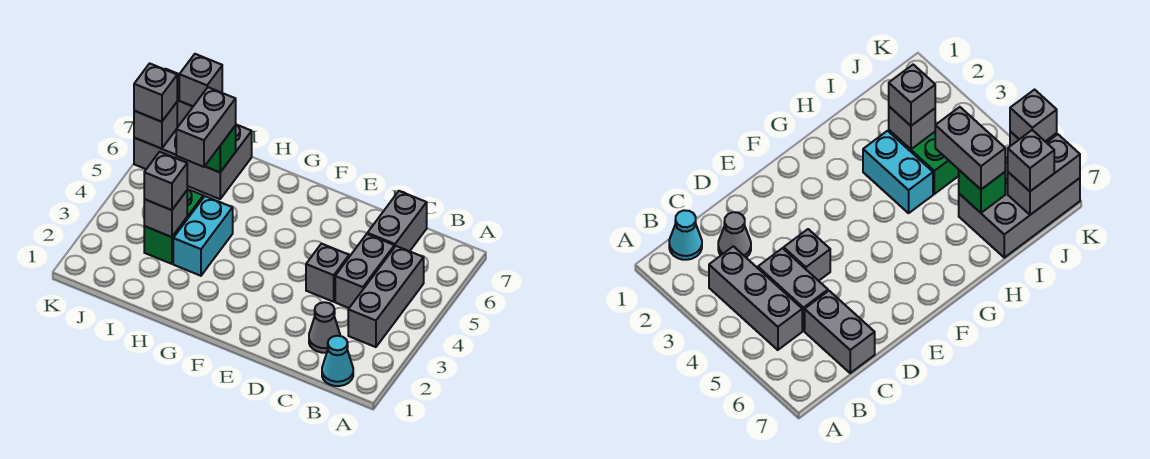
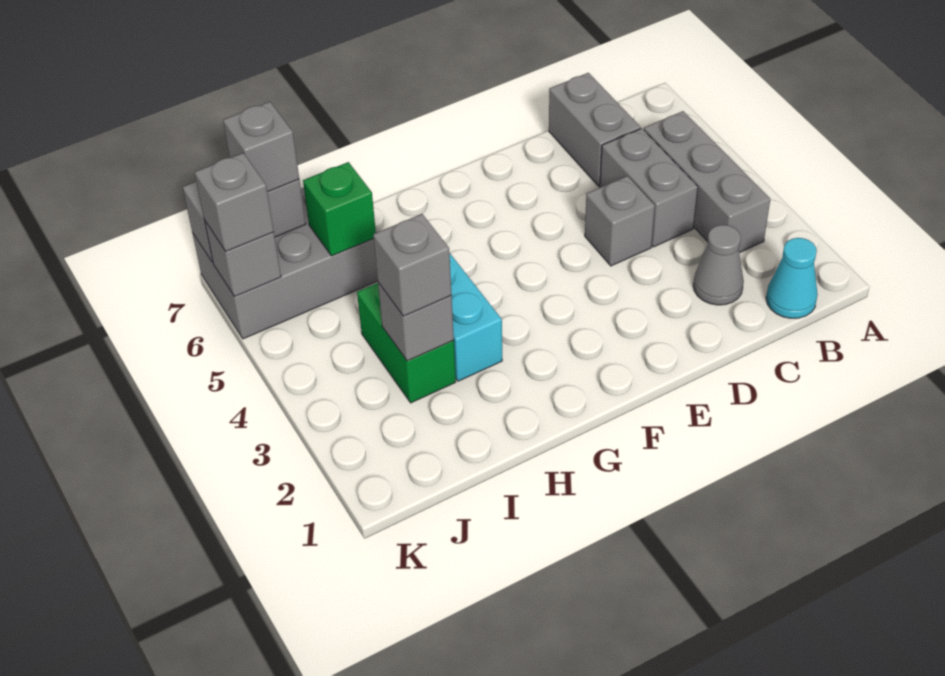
grey 1x2 brick [176,87,236,167] -> none

